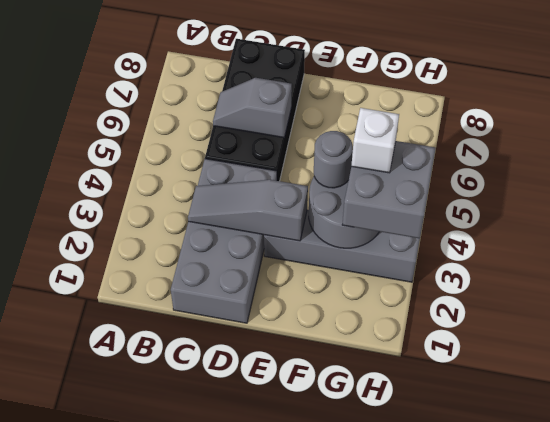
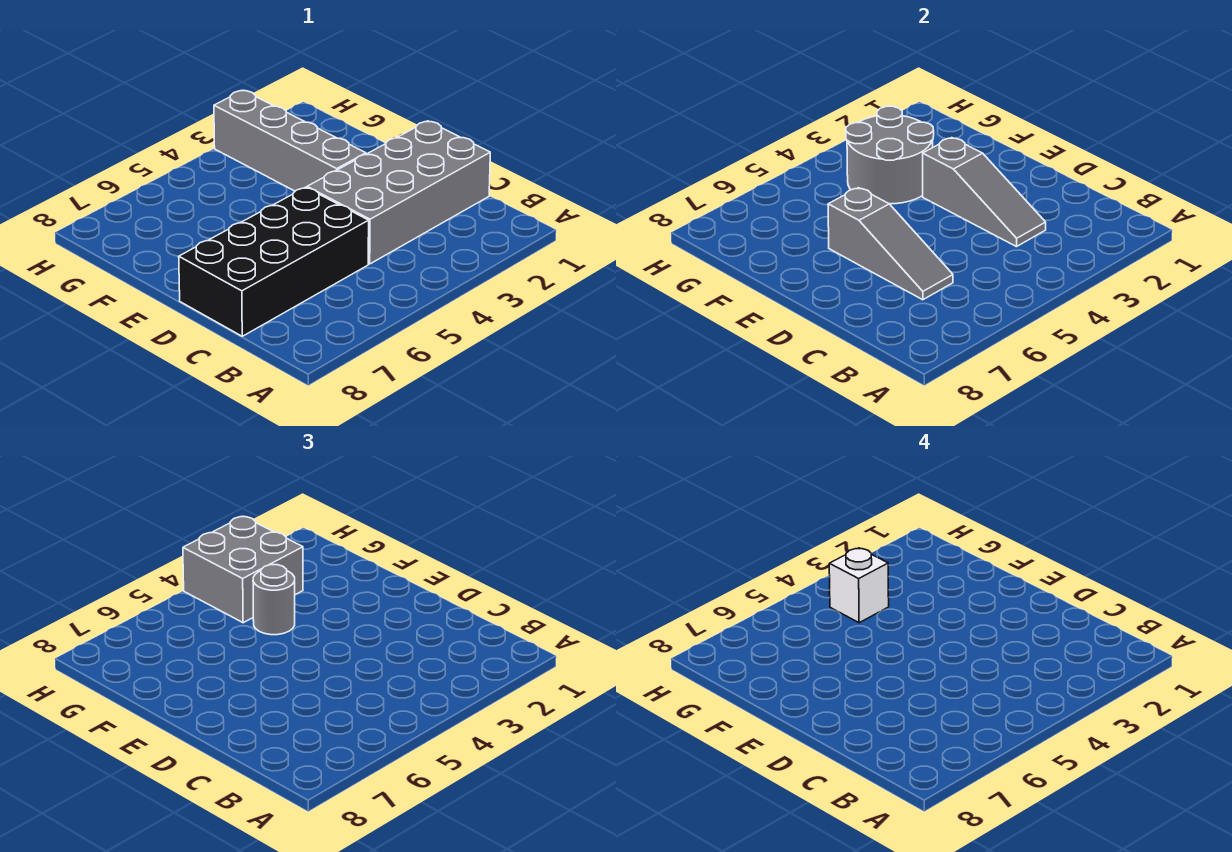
grey 1x2 slope [213,78,292,138] -> grey 1x3 slope [828,188,953,300]

